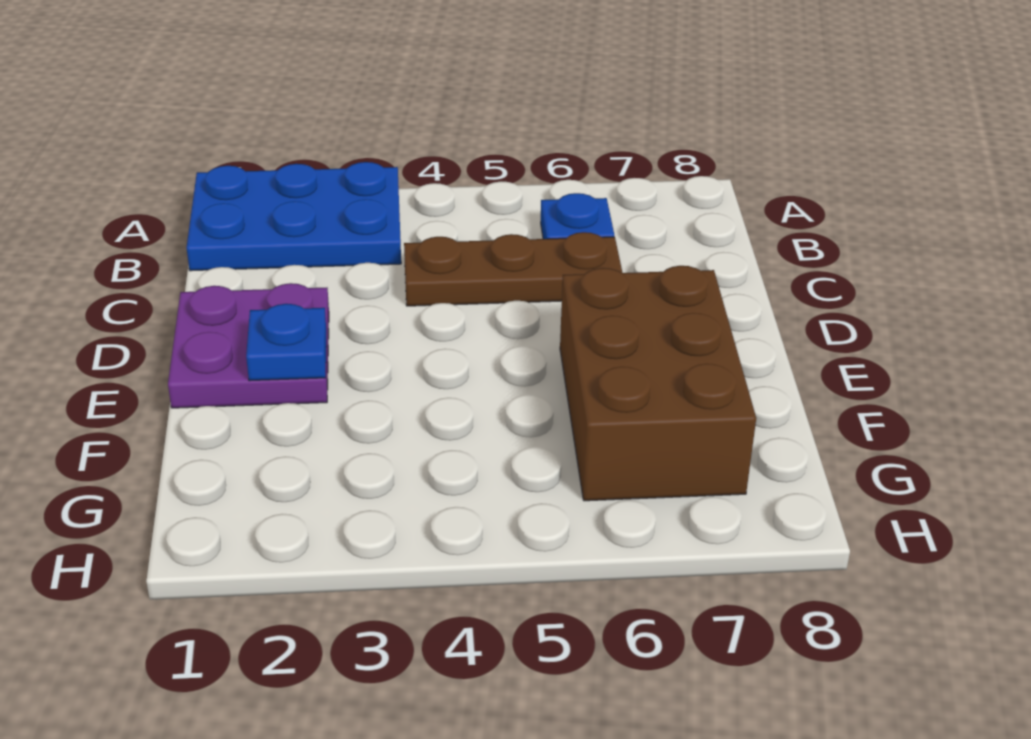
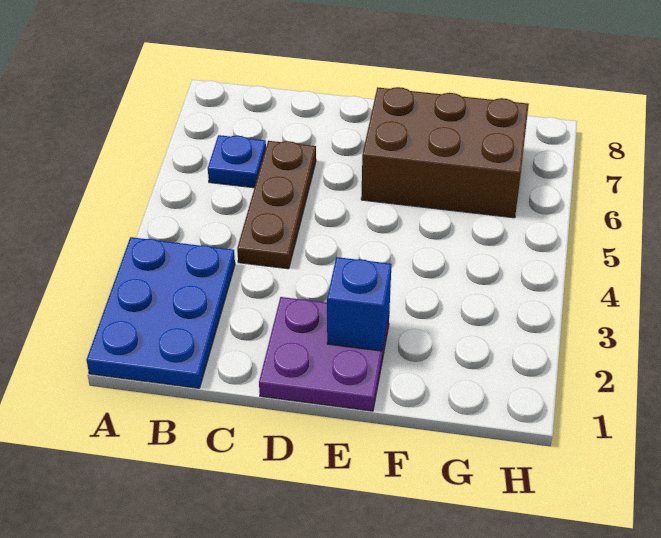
blue 1x1 plate [246,304,326,381] -> blue 1x1 brick [327,257,392,351]

